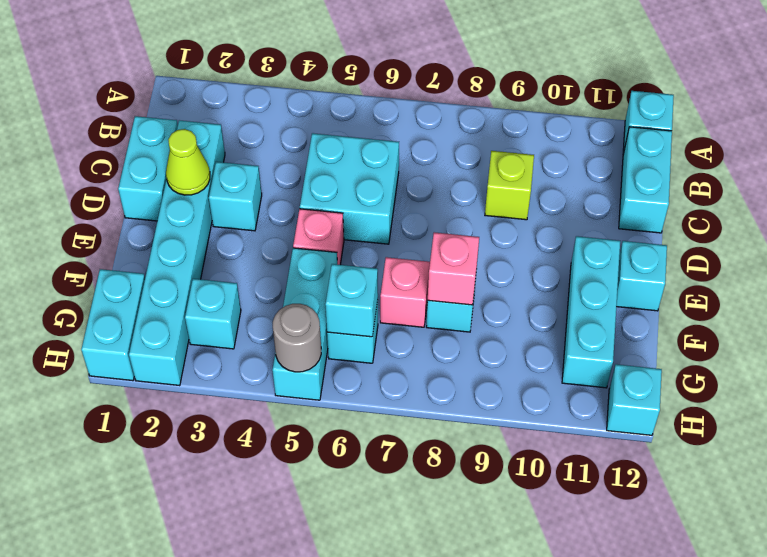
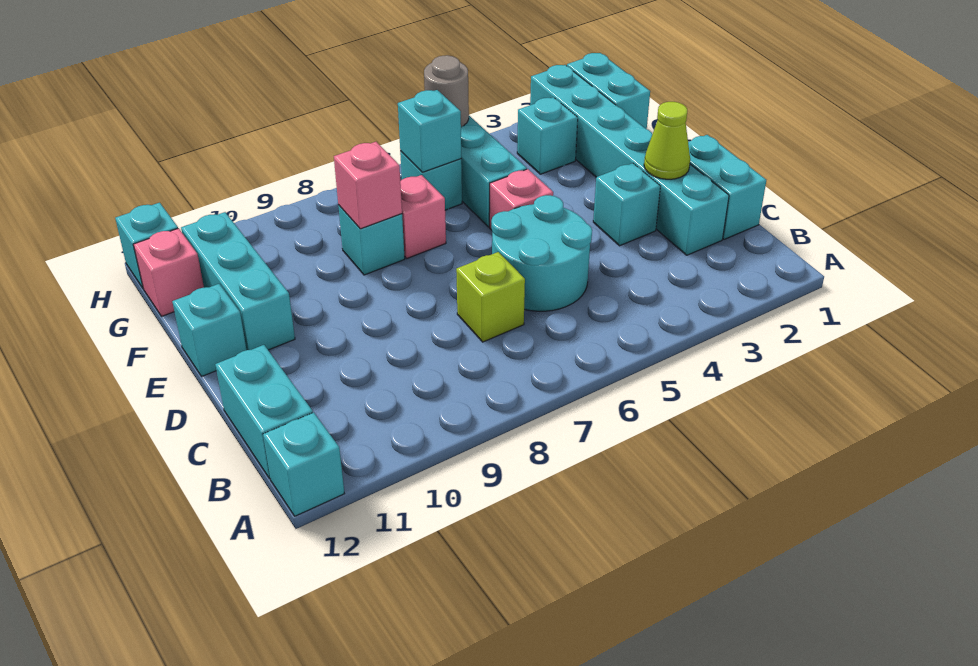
cyan 2x2 brick [300,133,399,244] -> cyan 2x2 round brick [491,195,592,311]
lime 1x1 brick [485,151,534,220] -> lime 1x1 brick moved to [456,252,525,342]
none -> pink 1x1 brick [133,228,204,316]

